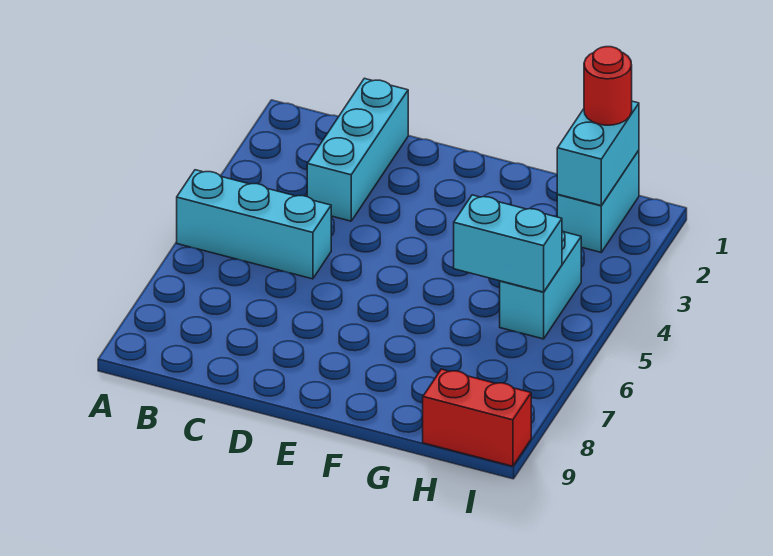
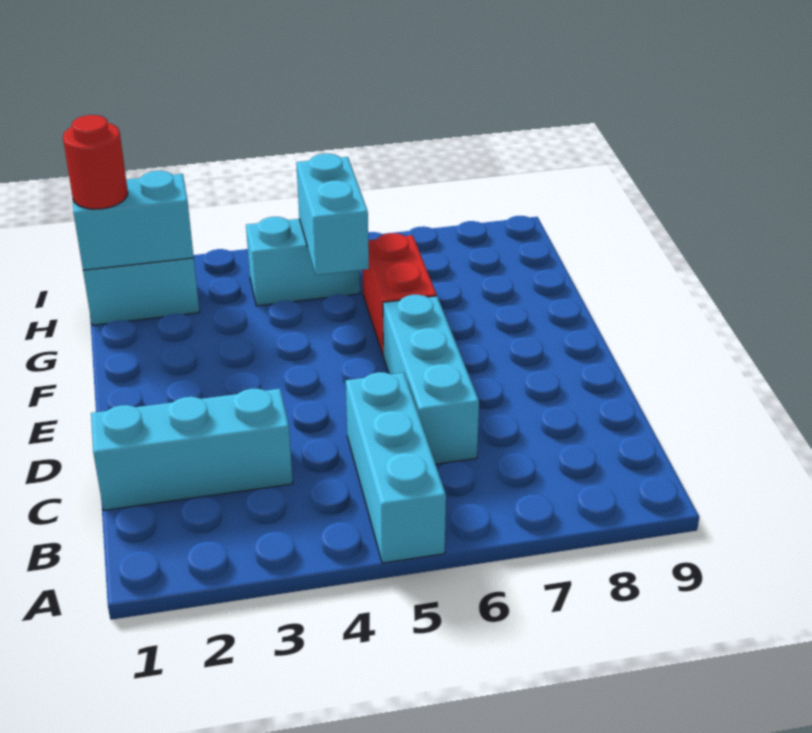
none -> cyan 1x3 brick [383,295,479,464]
red 1x2 brick [423,369,531,466] -> red 1x2 brick moved to [362,233,437,356]

